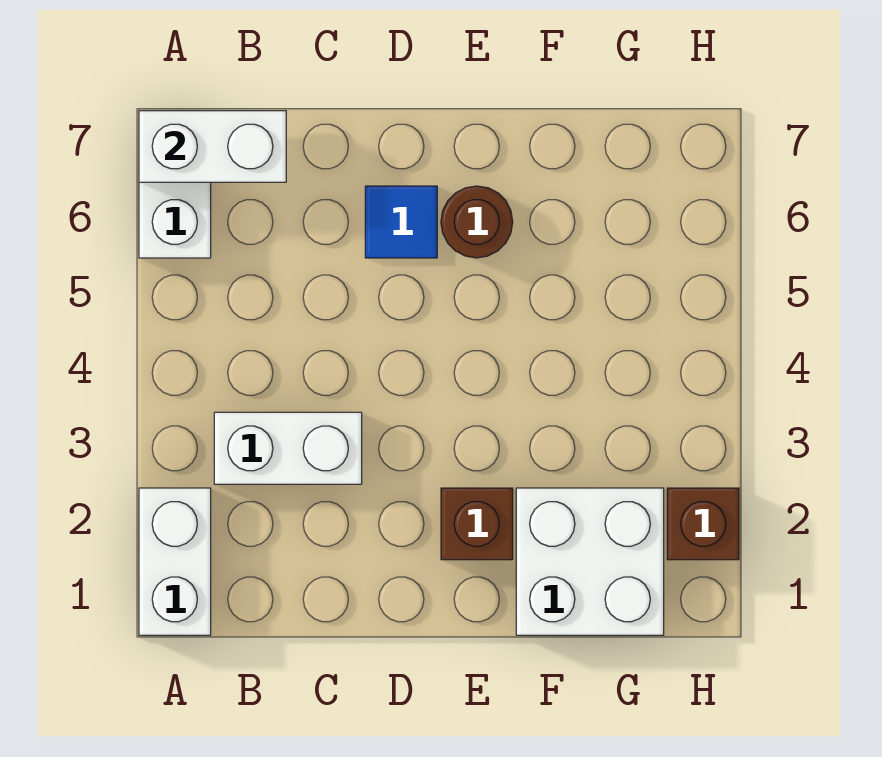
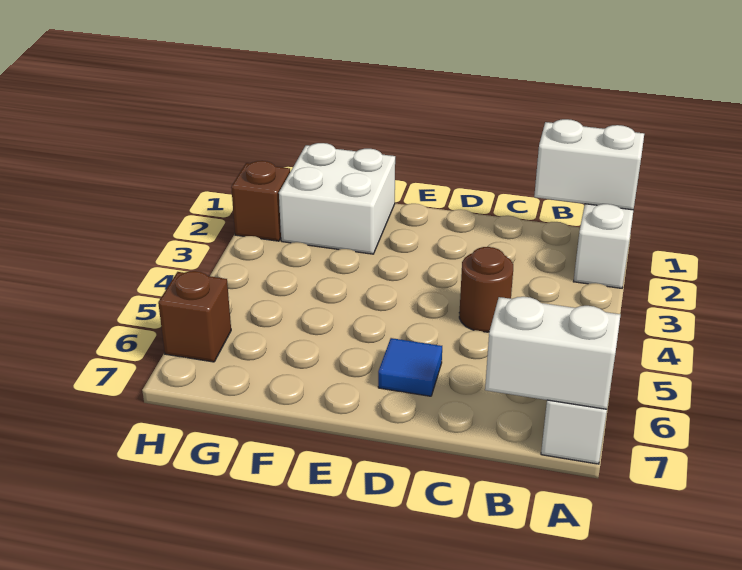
white 1x2 brick [214,412,362,484] -> white 1x2 brick moved to [534,119,644,210]
brown 1x1 brick [441,488,513,560] -> brown 1x1 brick moved to [158,271,231,362]
brown 1x1 round brick [441,186,513,258] -> brown 1x1 round brick moved to [459,247,513,332]

